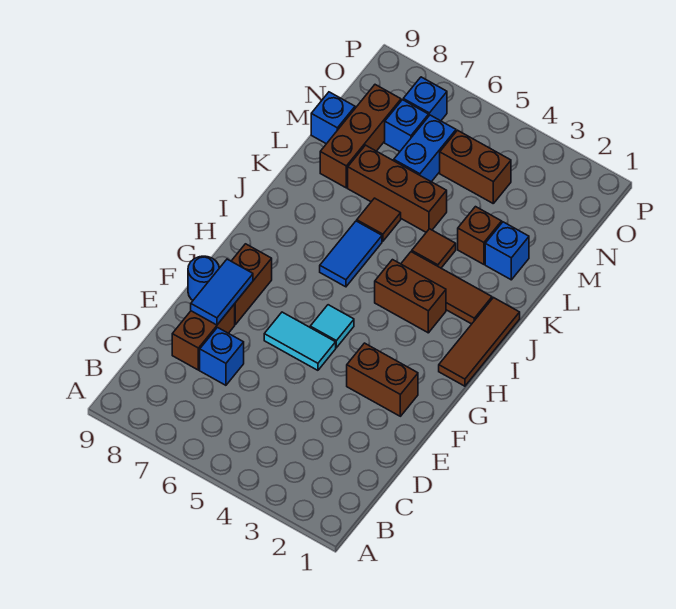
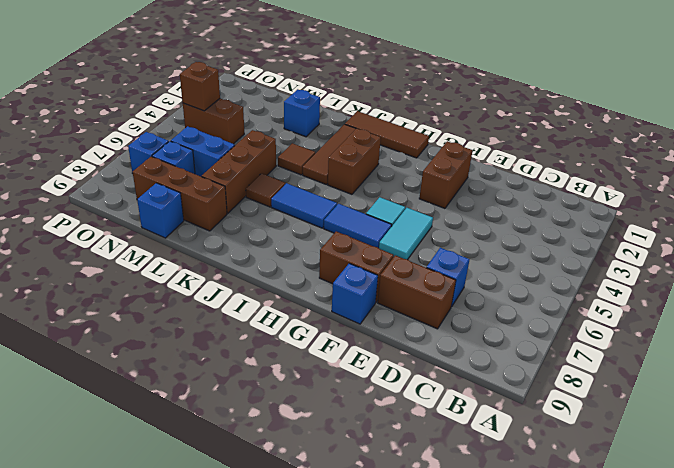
blue 1x2 tile [191,259,253,325] -> blue 1x2 tile moved to [324,204,392,248]
blue 1x1 round brick [188,256,219,300] -> blue 1x1 brick [332,263,378,324]
brown 1x1 brick [458,207,502,264] -> brown 1x1 brick moved to [180,62,220,111]
brown 1x2 brick [440,130,511,203] -> brown 1x2 brick turned to [183,99,244,144]

